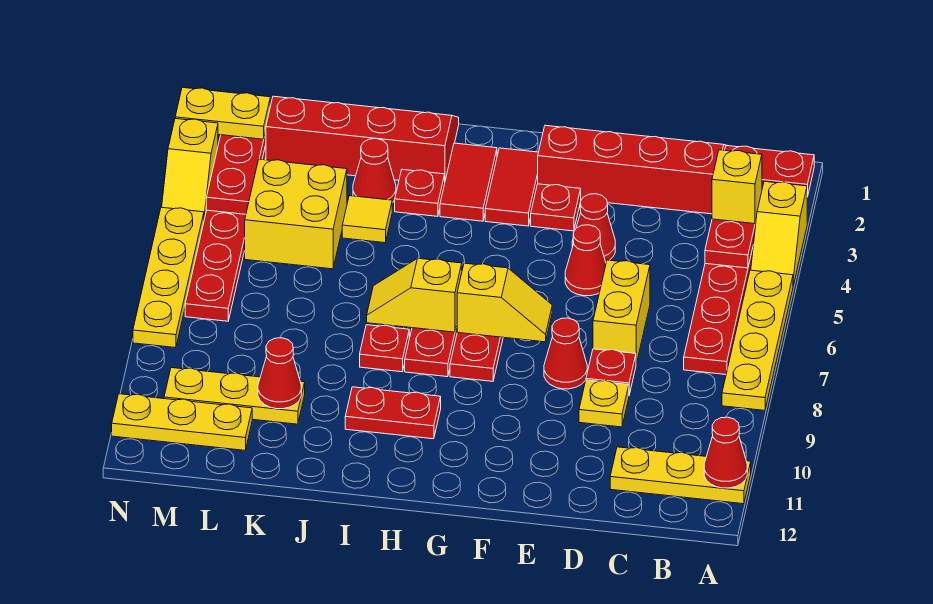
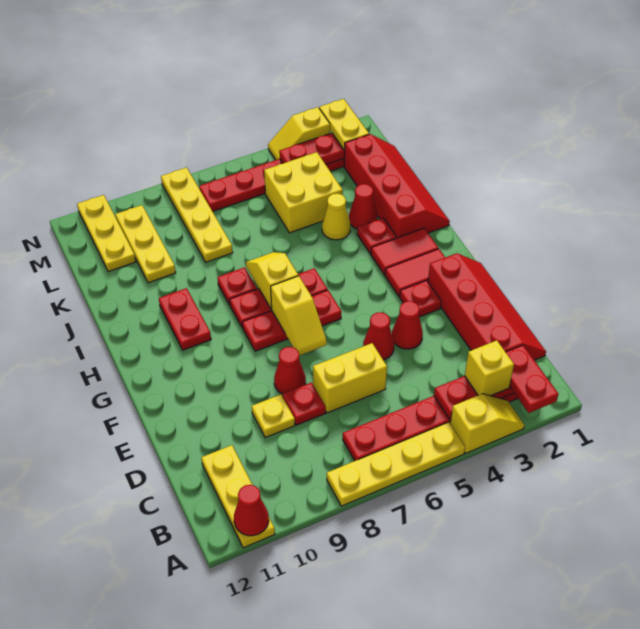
yellow 1x2 slope [751,181,807,285] -> yellow 1x2 slope turned to [450,394,524,453]
yellow 1x1 tile [342,196,392,243] -> yellow 1x1 cone [322,193,350,240]
red 1x1 cone [258,338,301,409] -> none
yellow 1x4 plate [133,207,204,348] -> yellow 1x4 plate turned to [161,167,233,262]

